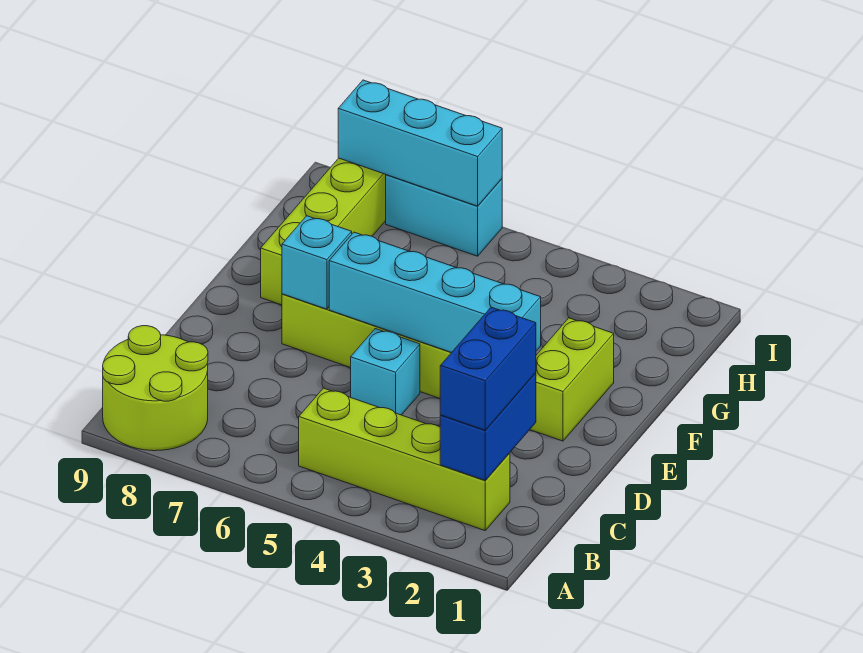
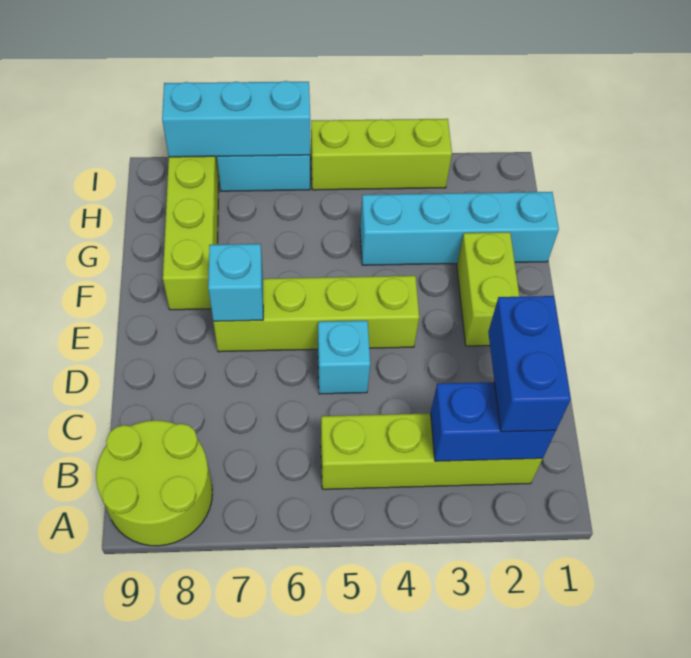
blue 1x2 brick [440,373,536,481] -> blue 1x2 brick turned to [431,382,556,461]
cyan 1x4 brick [329,232,541,352] -> cyan 1x4 brick moved to [360,192,559,265]
none -> lime 1x3 brick [311,119,452,190]

